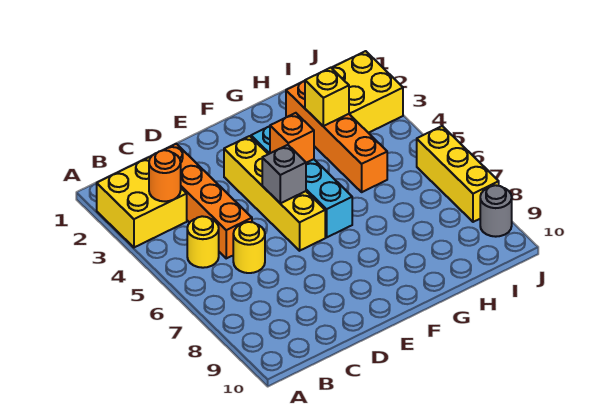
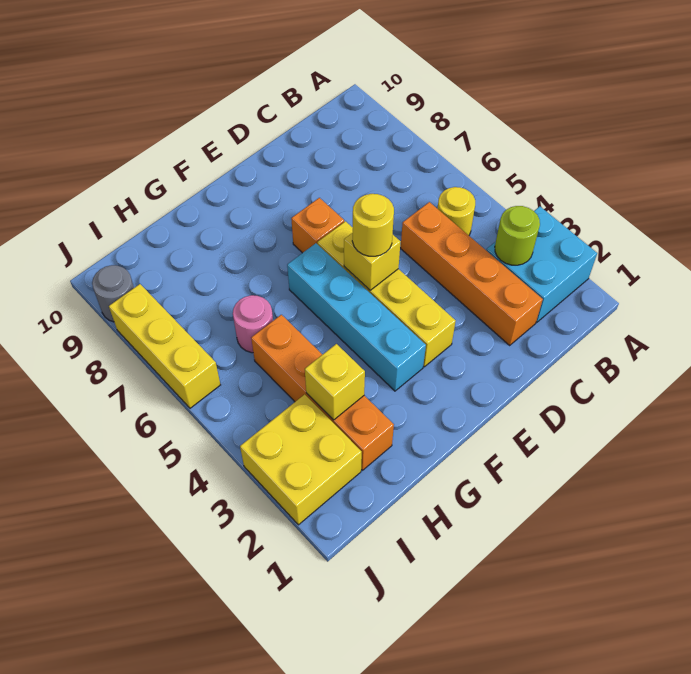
yellow 2x2 brick [97,157,187,247] -> cyan 2x2 brick [486,207,597,322]
orange 1x1 round brick [149,150,181,201] -> lime 1x1 round brick [495,206,540,265]
yellow 1x1 round brick [233,222,265,273] -> yellow 1x1 round brick moved to [352,194,394,256]
grey 1x1 brick [262,145,306,203] -> yellow 1x1 brick [344,233,400,290]
orange 1x1 brick [270,113,314,163] -> orange 1x1 brick moved to [291,198,344,253]
none -> pink 1x1 round brick [233,295,273,353]

